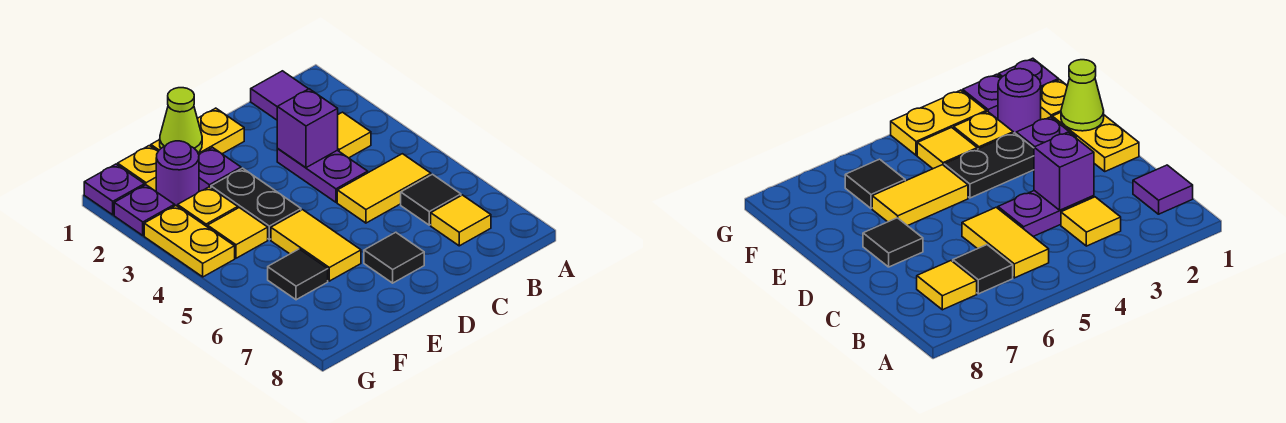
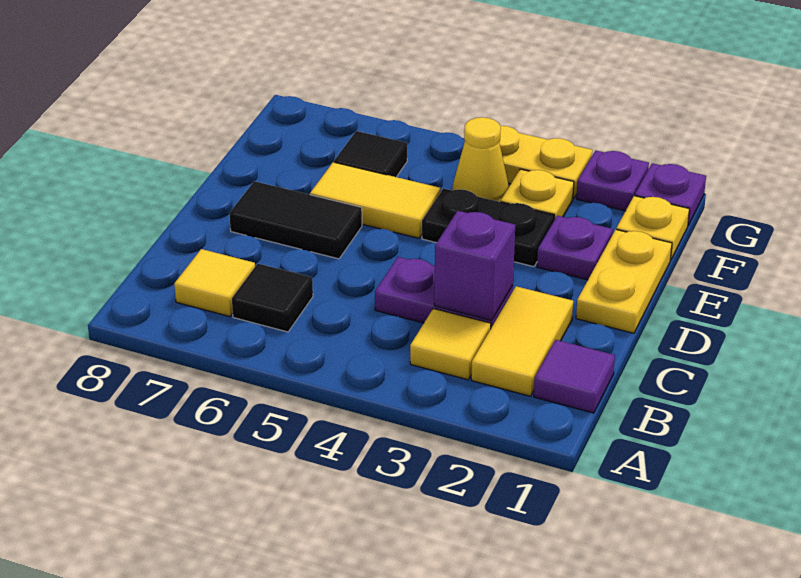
yellow 1x2 tile [337,154,431,223] -> yellow 1x2 tile moved to [471,286,573,396]
black 1x1 tile [364,232,424,283] -> black 1x2 tile [230,181,362,259]
lime 1x1 cone [160,88,202,152] -> none
purple 1x1 round brick [156,141,199,206] -> none
yellow 1x1 tile [208,208,268,258] -> yellow 1x1 cone [452,117,509,202]

